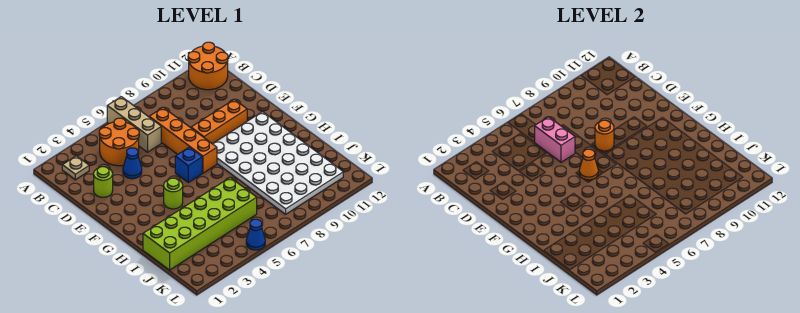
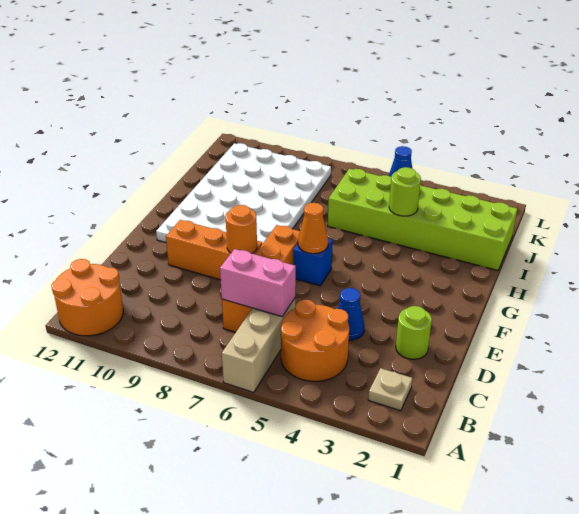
pink 1x2 brick [535,117,575,162] -> pink 1x2 brick turned to [220,249,296,317]
lime 1x1 round brick [164,178,183,209] -> lime 1x1 round brick moved to [389,167,421,216]

